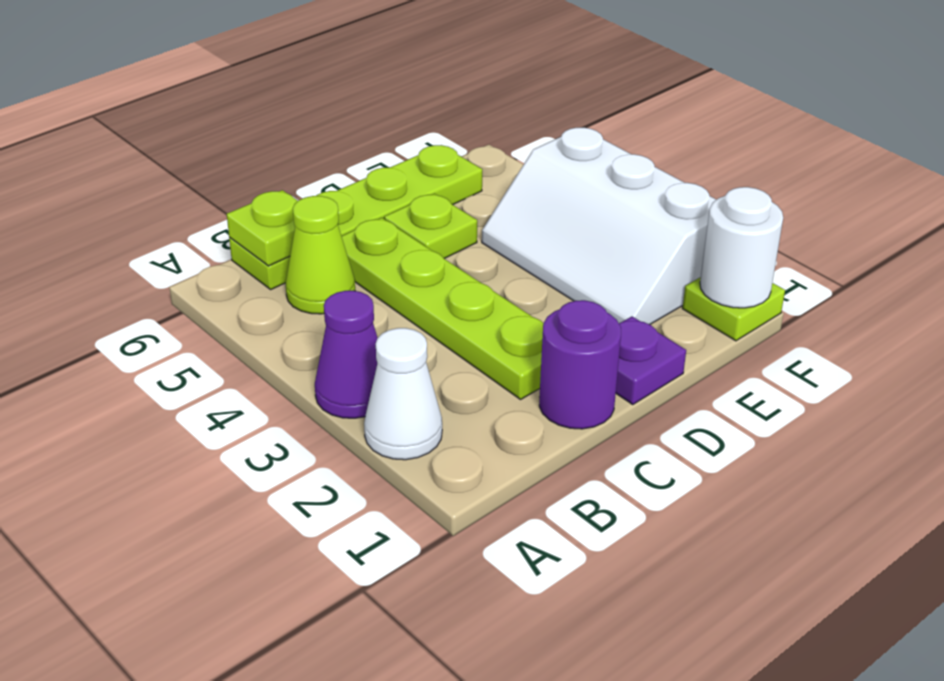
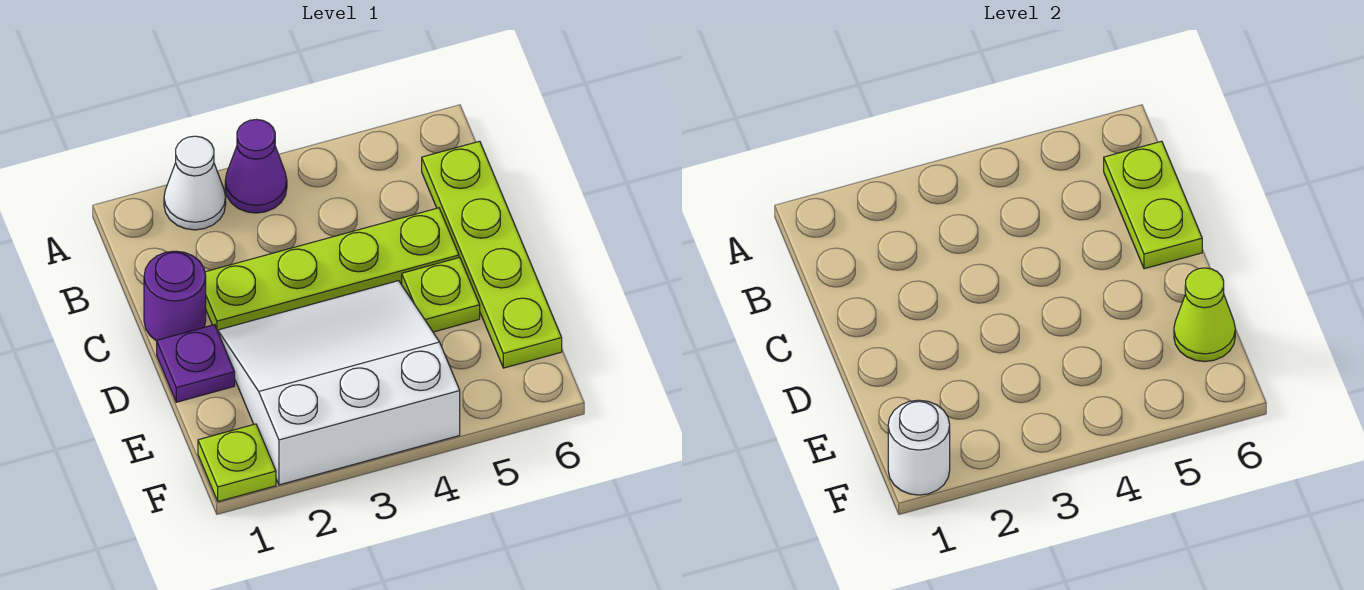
lime 1x1 cone [285,196,355,314] -> lime 1x1 cone moved to [1174,268,1235,362]
lime 1x1 plate [227,190,298,266] -> lime 1x2 plate [1104,141,1202,269]
white 2x3 slope [482,128,716,325] -> white 3x3 slope [218,281,460,485]

